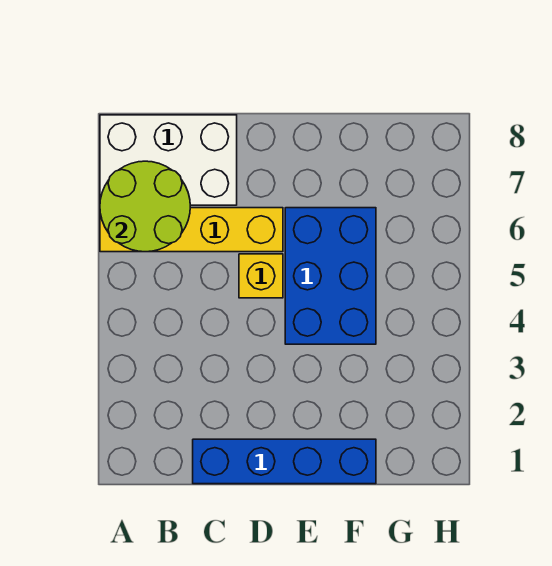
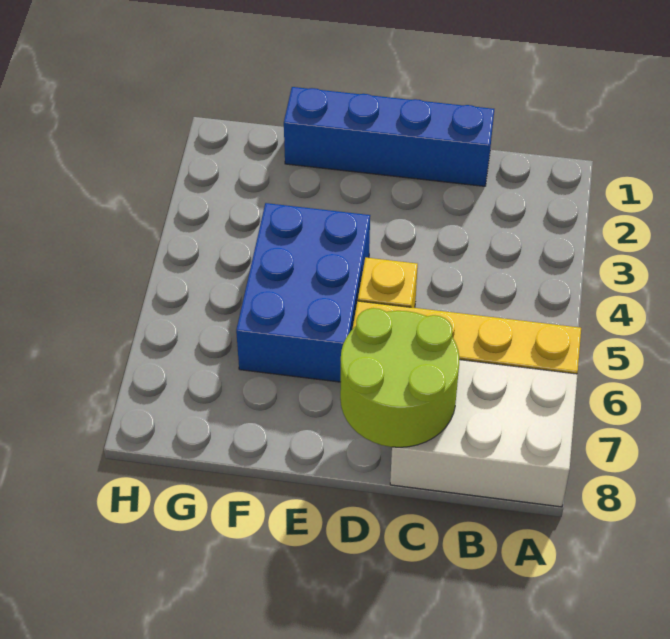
lime 2x2 round brick [100,161,190,252] -> lime 2x2 round brick moved to [340,308,459,447]

